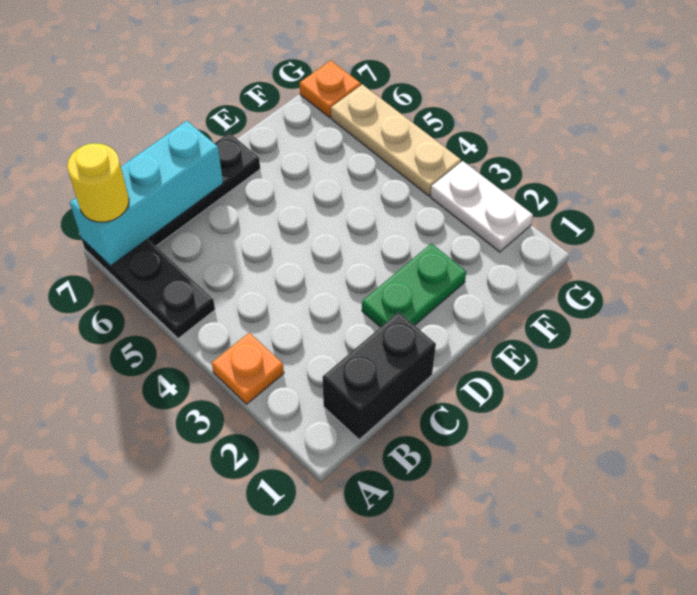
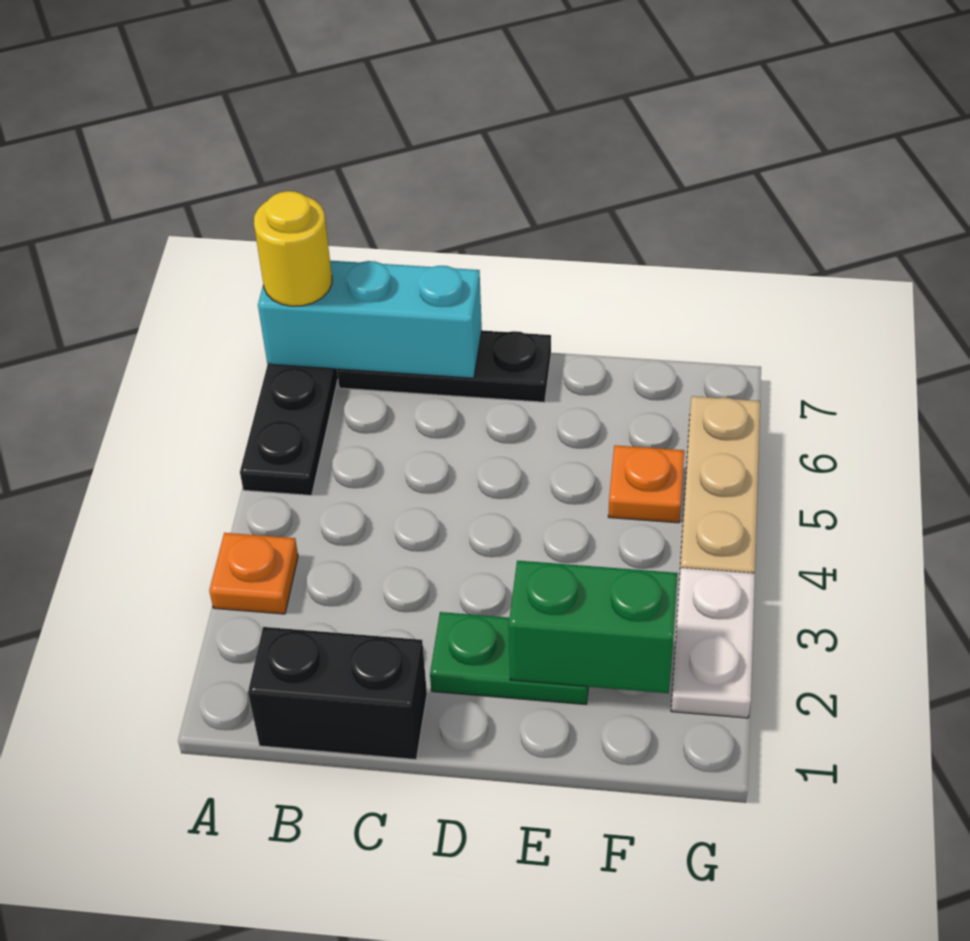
none -> green 1x2 brick [509,561,678,693]
orange 1x1 plate [300,60,361,117] -> orange 1x1 plate moved to [608,445,684,523]

